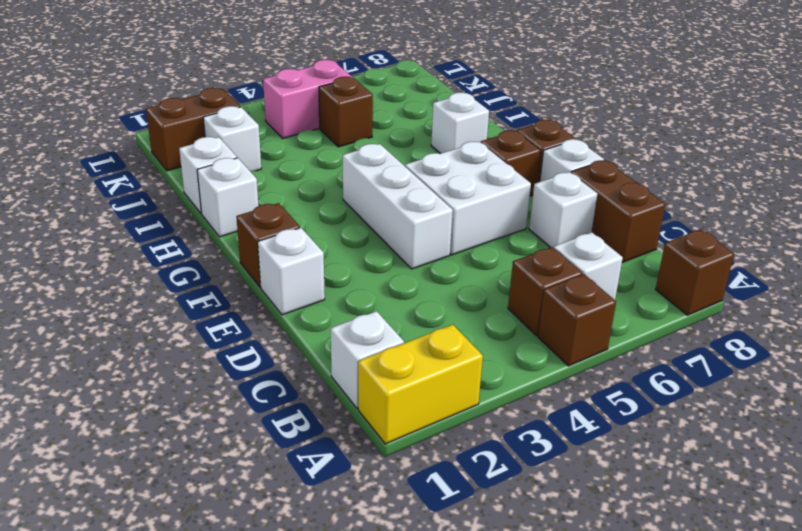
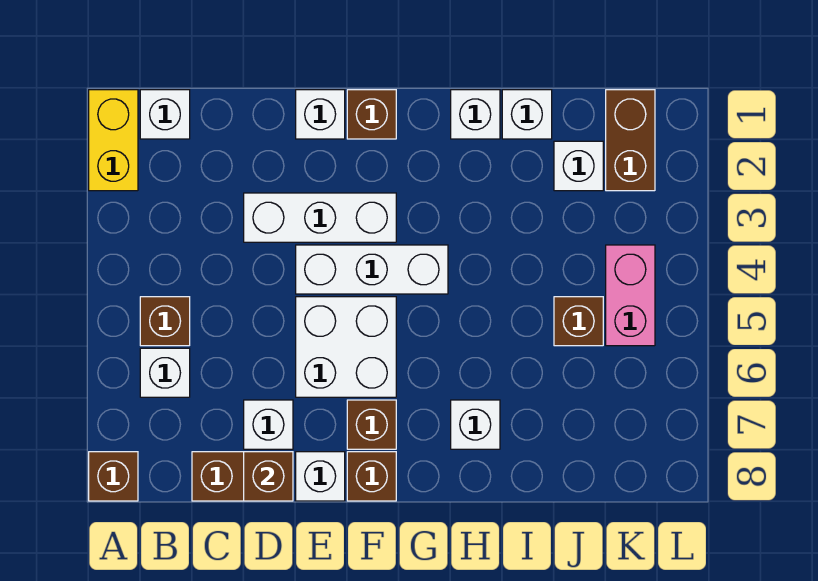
brown 1x1 brick [538,274,616,366] -> brown 1x1 brick moved to [244,452,293,501]
none -> white 1x3 brick [244,193,396,242]

